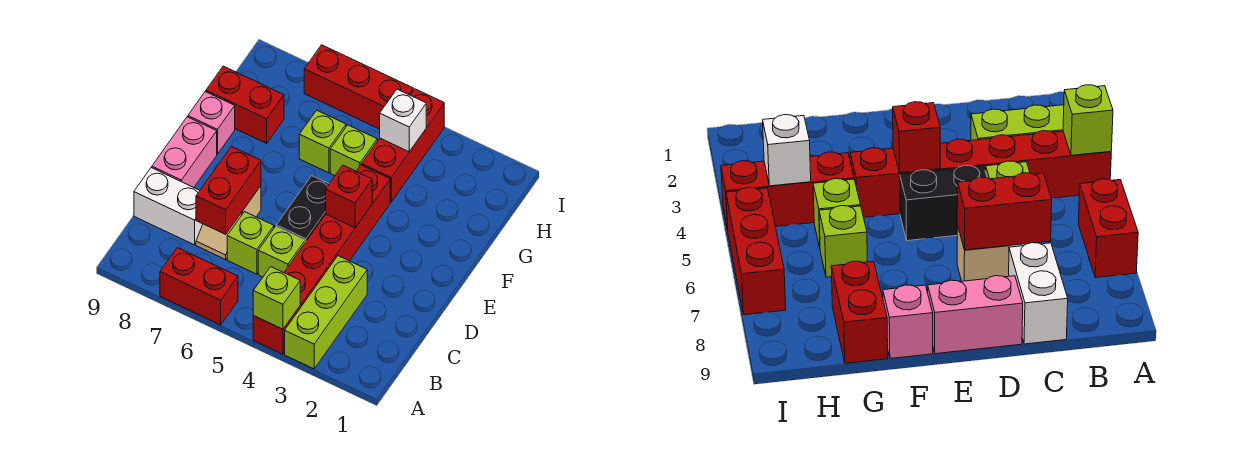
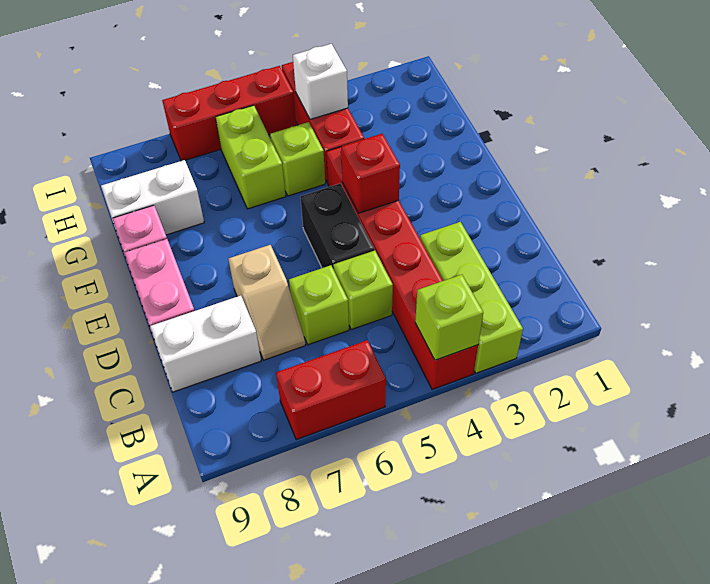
red 1x2 brick [196,146,261,234] -> none
lime 1x1 brick [299,110,346,173] -> lime 1x2 brick [216,105,286,209]
red 1x2 brick [206,66,284,143] -> white 1x2 brick [101,160,204,235]

